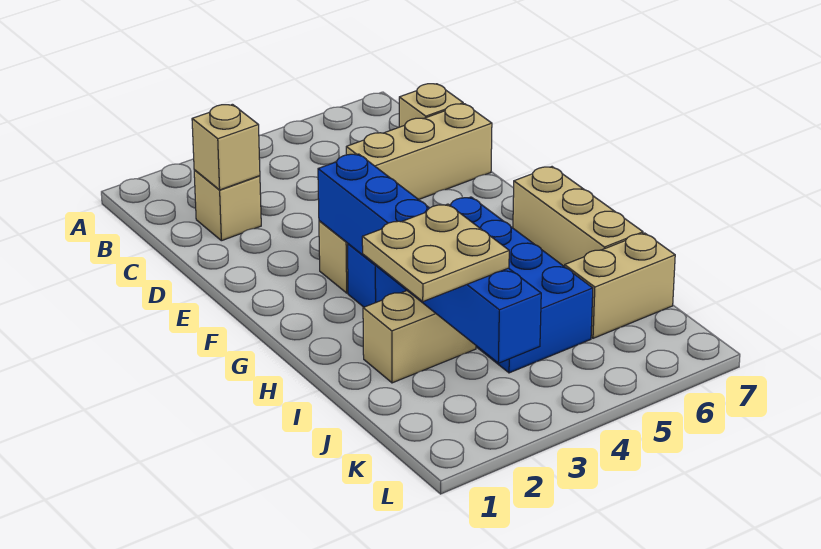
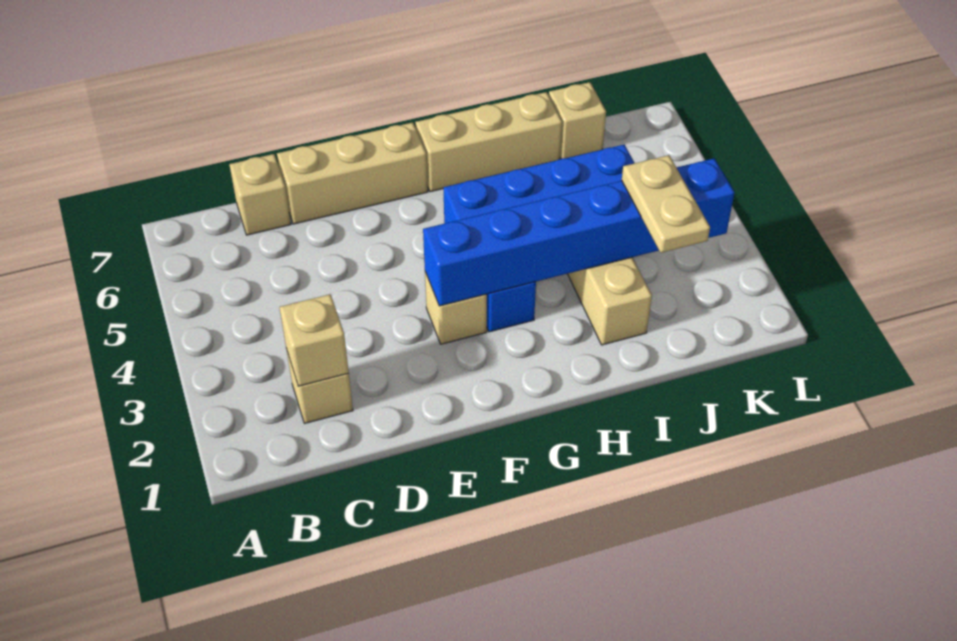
tan 1x3 brick [346,104,492,200] -> tan 1x3 brick turned to [277,122,428,224]
tan 2x2 plate [362,204,509,302] -> tan 1x2 plate [622,155,710,253]
tan 1x2 brick [565,233,675,338] -> tan 1x1 brick [549,82,606,159]

